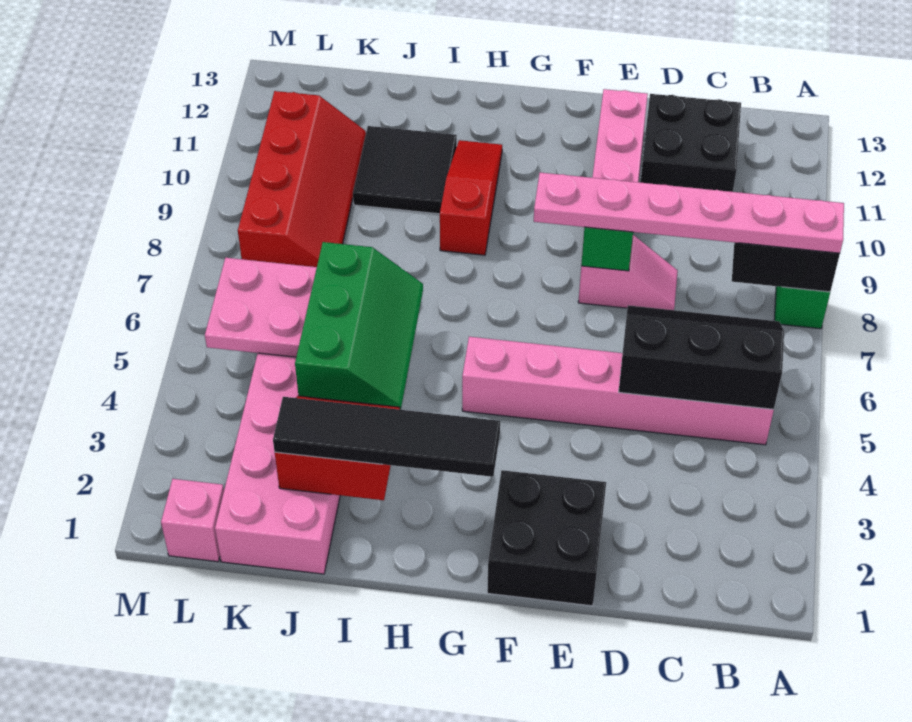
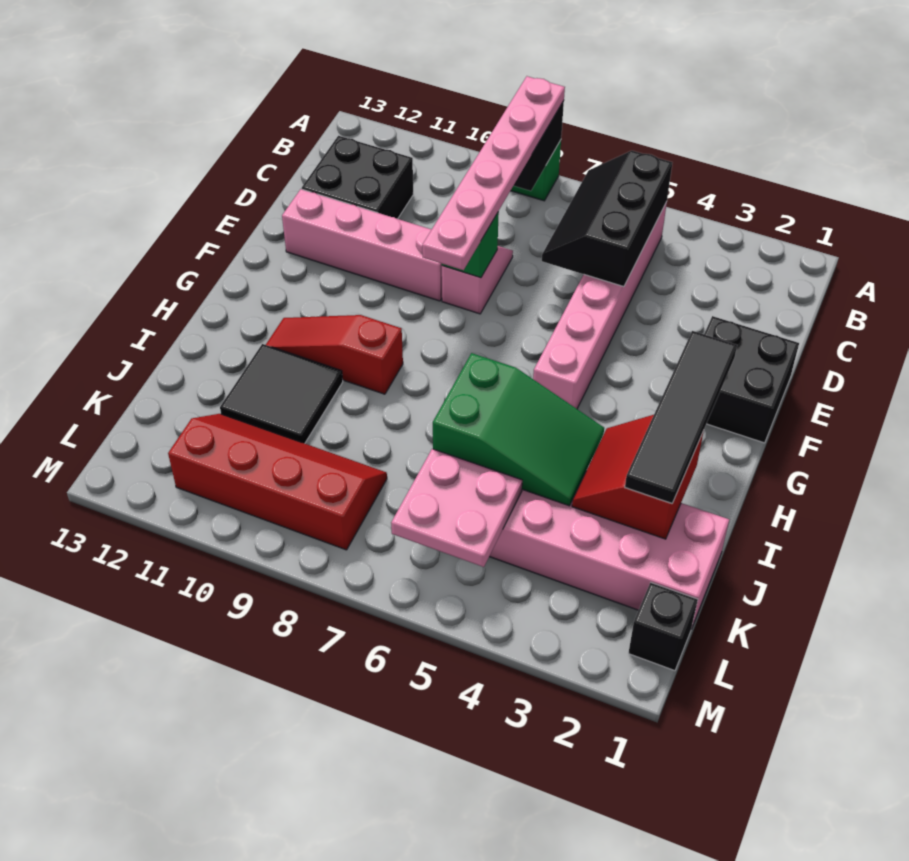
green 2x3 slope [295,242,423,410] -> green 2x3 slope turned to [433,353,604,506]
pink 1x1 brick [161,479,224,562] -> black 1x1 brick [629,582,698,671]

